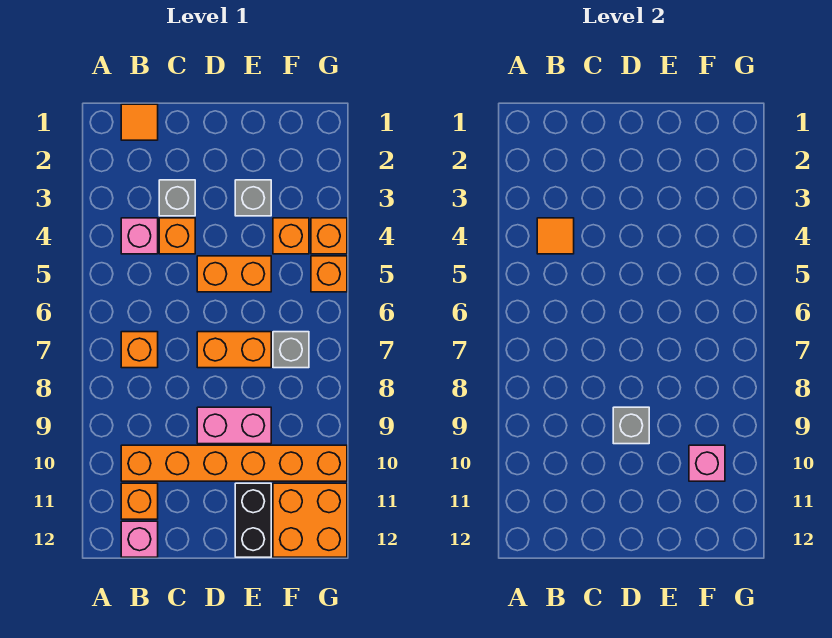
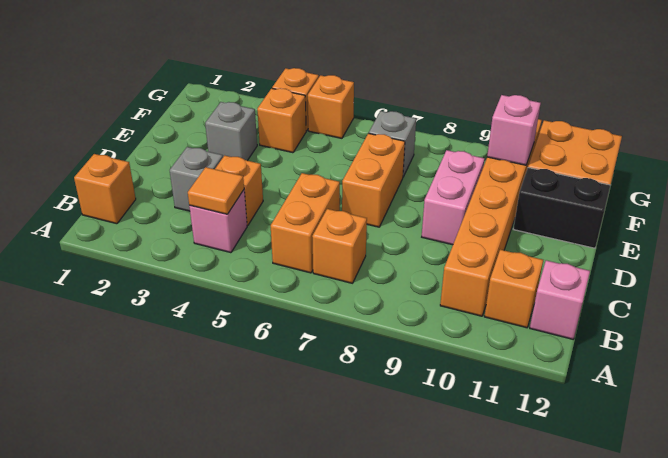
orange 1x1 tile [121,104,158,140] -> orange 1x1 brick [74,154,136,224]
orange 1x2 brick [197,256,271,292] -> orange 1x2 brick moved to [271,173,340,273]
grey 1x1 brick [613,407,649,444] -> none

